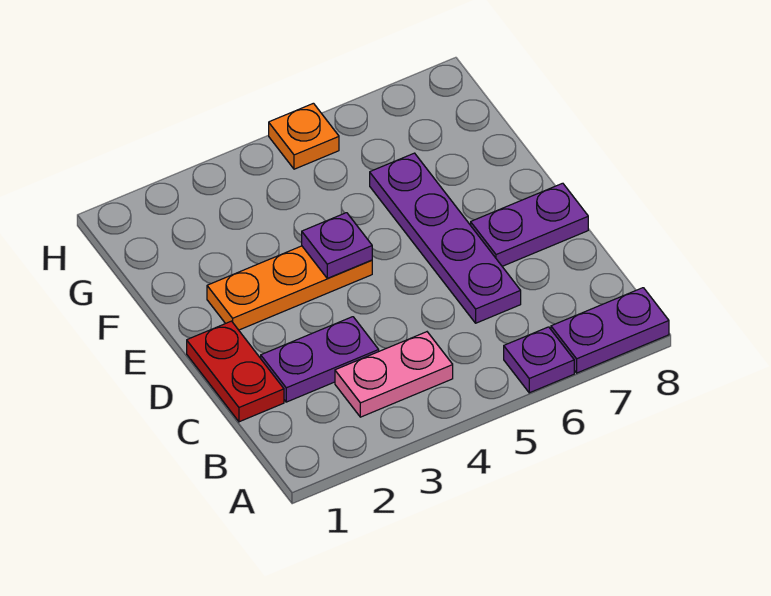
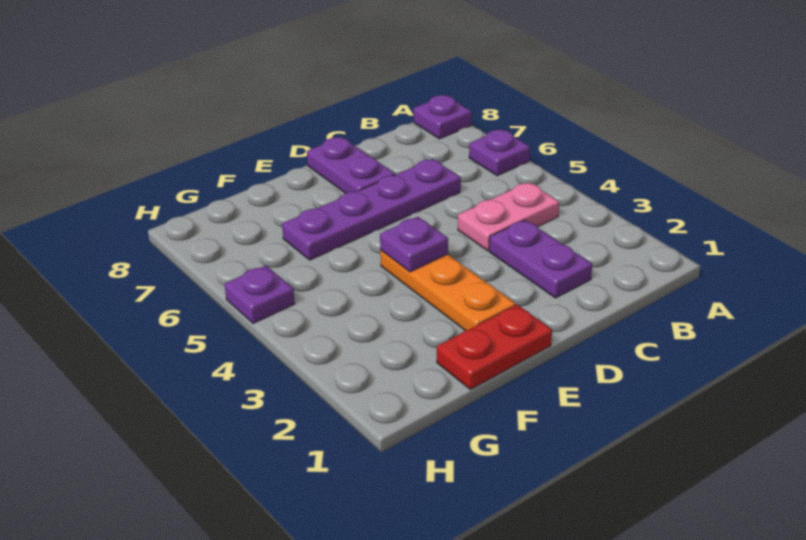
purple 1x2 plate [551,288,669,373] -> purple 1x1 plate [413,95,472,139]
pink 1x2 plate [335,332,453,417] -> pink 1x2 plate turned to [458,182,559,251]
red 1x2 plate [187,321,284,422] -> red 1x2 plate moved to [437,305,552,390]
orange 1x1 plate [269,103,339,169] -> purple 1x1 plate [225,266,295,324]

